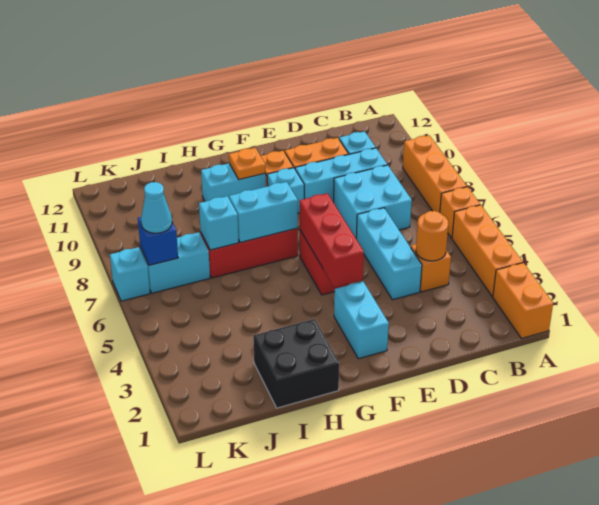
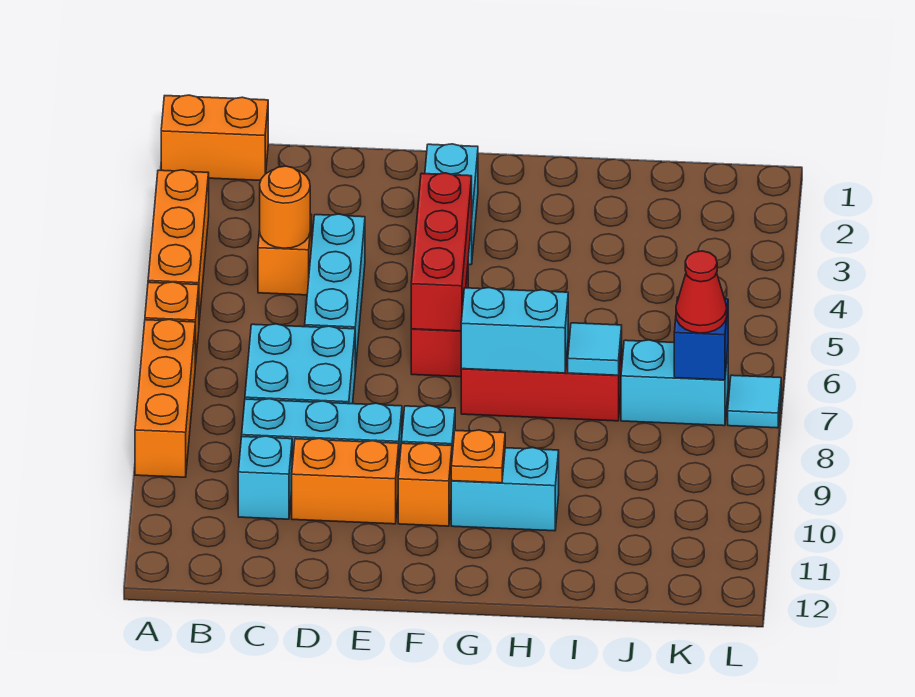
orange 1x2 brick [493,263,553,339] -> orange 1x2 brick turned to [161,95,268,181]
black 2x2 brick [253,319,339,408] -> none
cyan 1x1 brick [199,196,239,250] -> cyan 1x1 tile [568,323,622,375]
cyan 1x1 cone [141,182,172,233] -> red 1x1 cone [676,251,727,333]
cyan 1x1 brick [110,247,150,301] -> cyan 1x1 tile [728,375,781,428]

